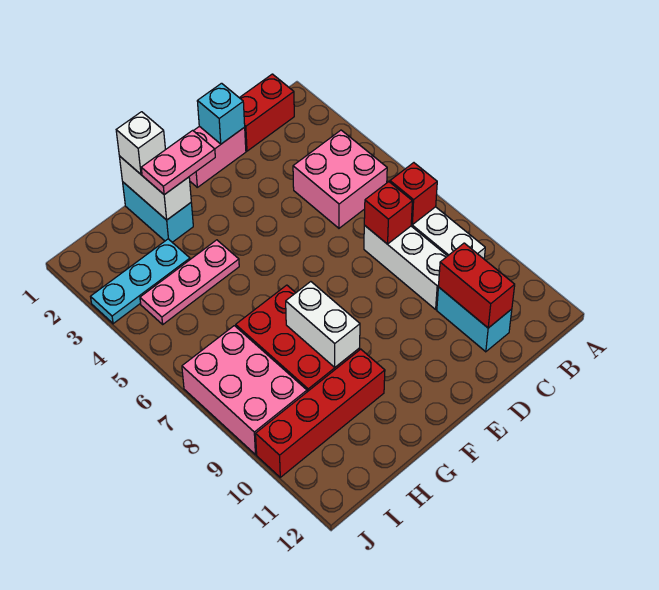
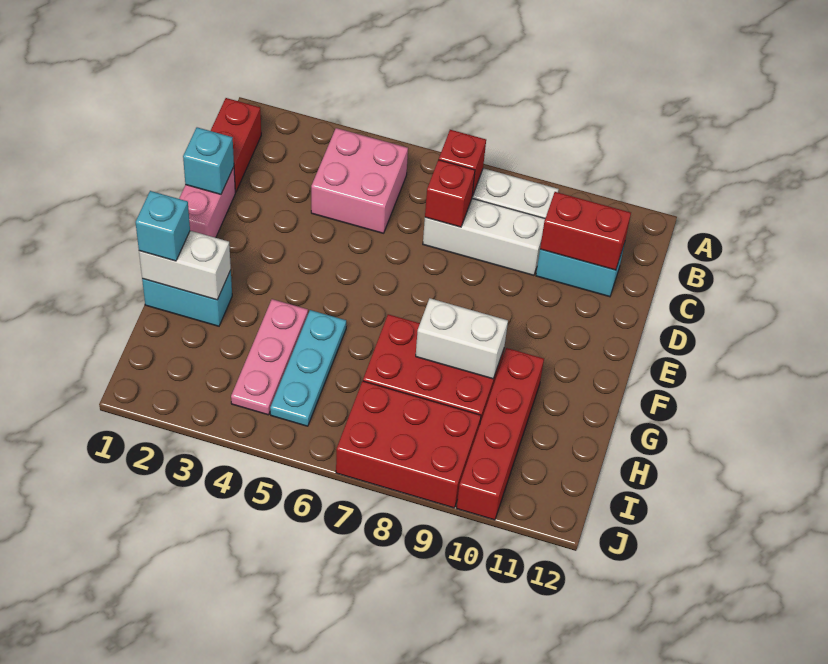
pink 1x2 plate [141,130,215,195] -> none
white 1x1 brick [116,112,165,174] -> cyan 1x1 brick [136,191,190,261]
cyan 1x3 plate [91,239,190,324] -> cyan 1x3 plate moved to [270,310,346,426]
pink 2x3 brick [182,326,307,455] -> red 2x3 brick [336,381,481,508]

